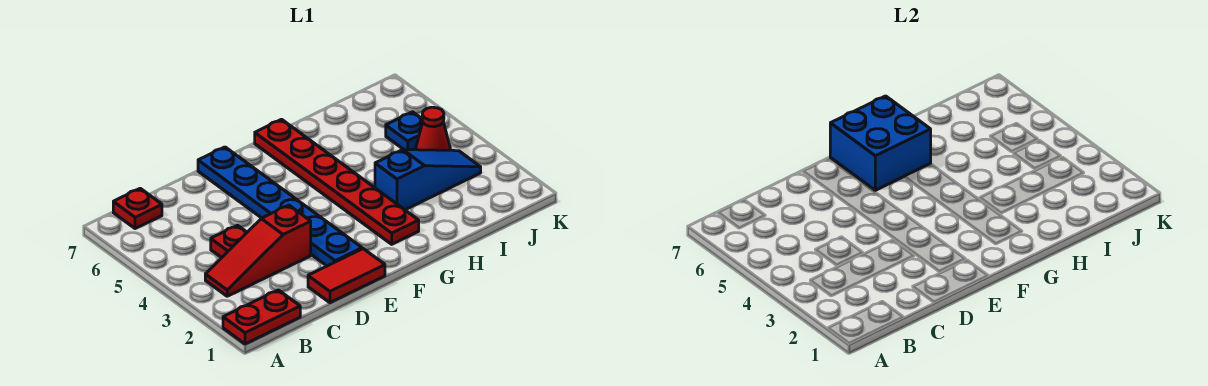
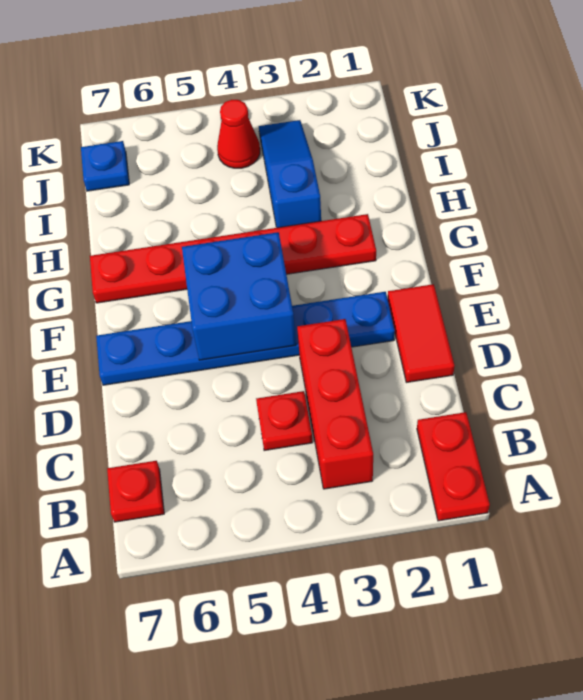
red 1x3 slope [205,205,311,296] -> red 1x3 brick [297,319,373,489]
blue 2x2 brick [830,96,931,190] -> blue 2x2 brick moved to [182,232,296,360]
blue 1x1 plate [386,112,422,150] -> blue 1x1 plate moved to [81,141,129,191]

